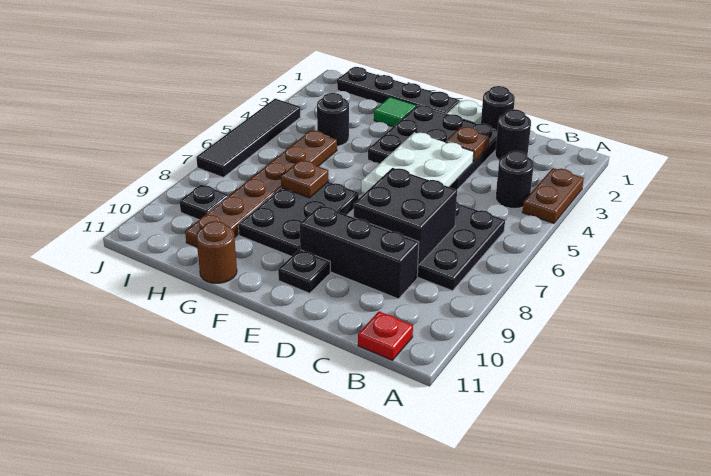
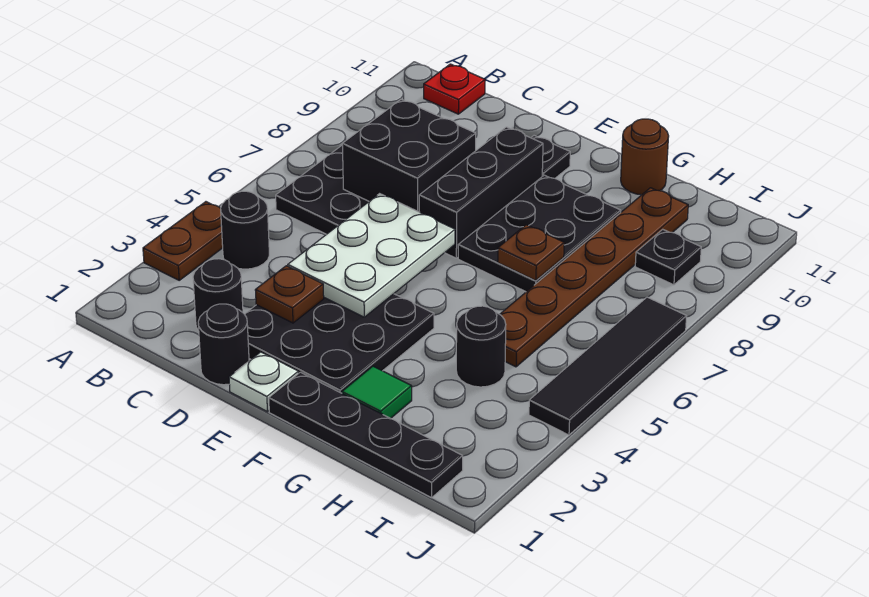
black 1x3 brick [300,205,419,299] -> black 1x3 brick turned to [419,127,543,258]

